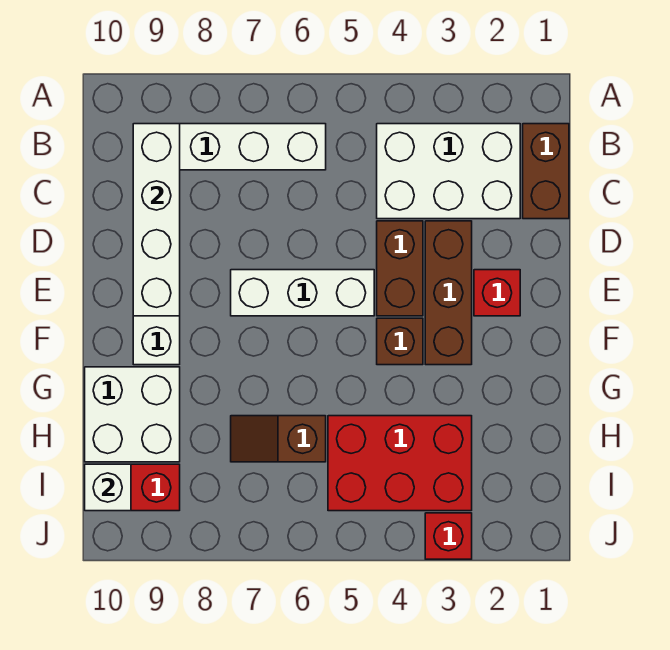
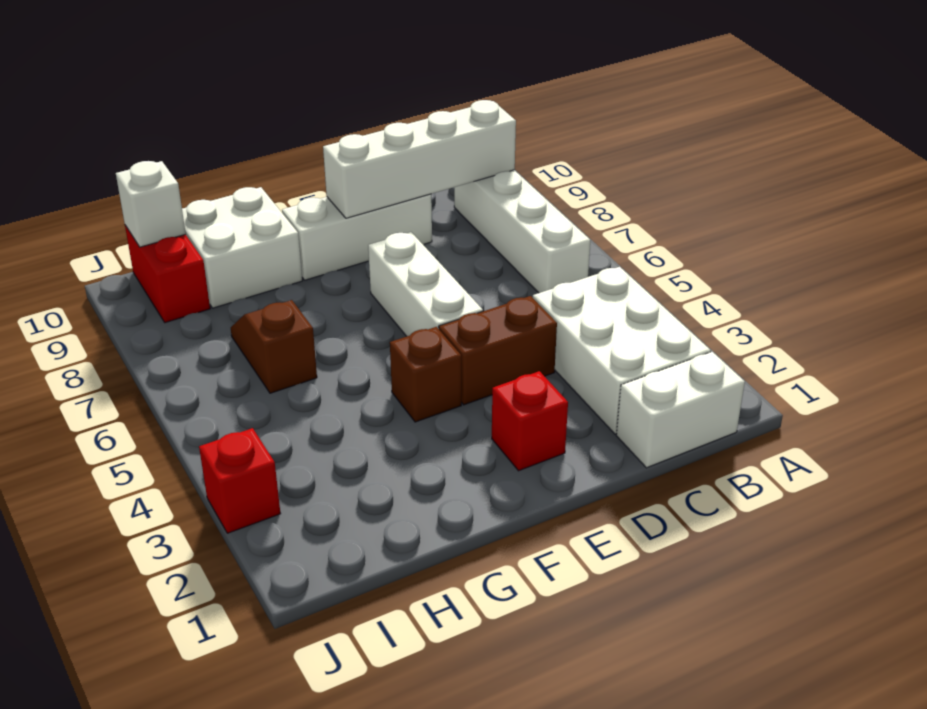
brown 1x2 brick [523,124,569,219] -> white 1x2 brick [616,352,745,468]
brown 1x3 brick [425,221,472,365] -> none
red 2x3 brick [328,416,472,511] -> none

